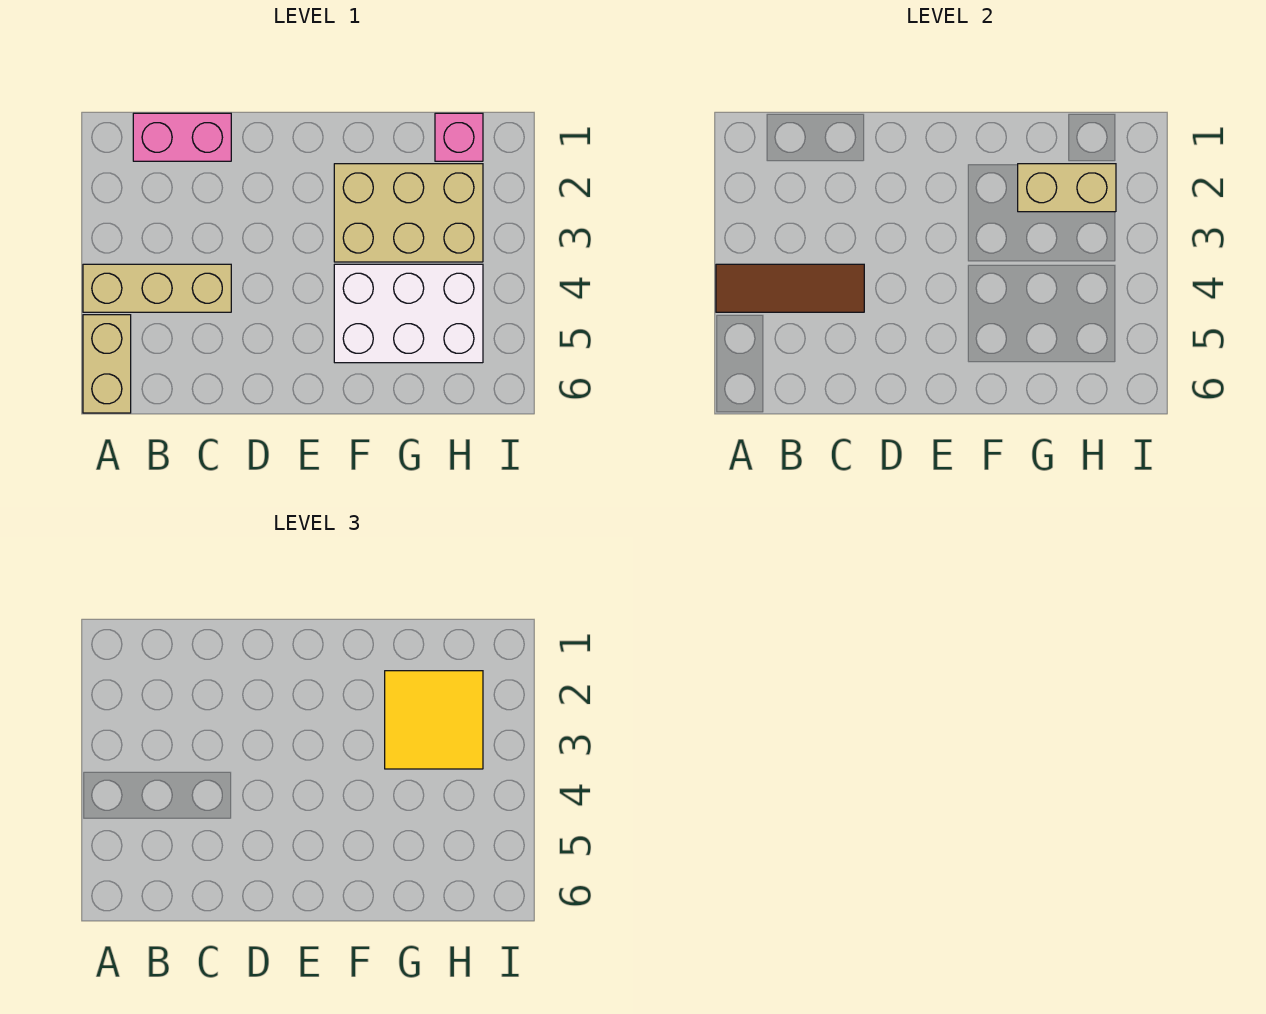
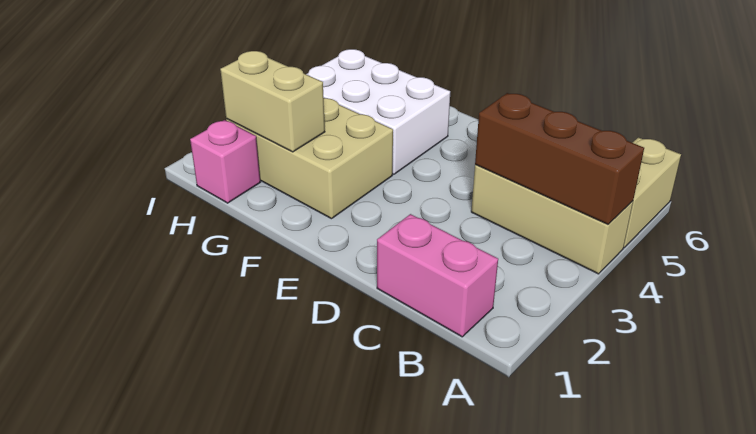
brown 1x3 tile [716,264,864,312] -> brown 1x3 brick [475,93,644,224]
yellow 2x2 tile [385,671,483,769] -> none

